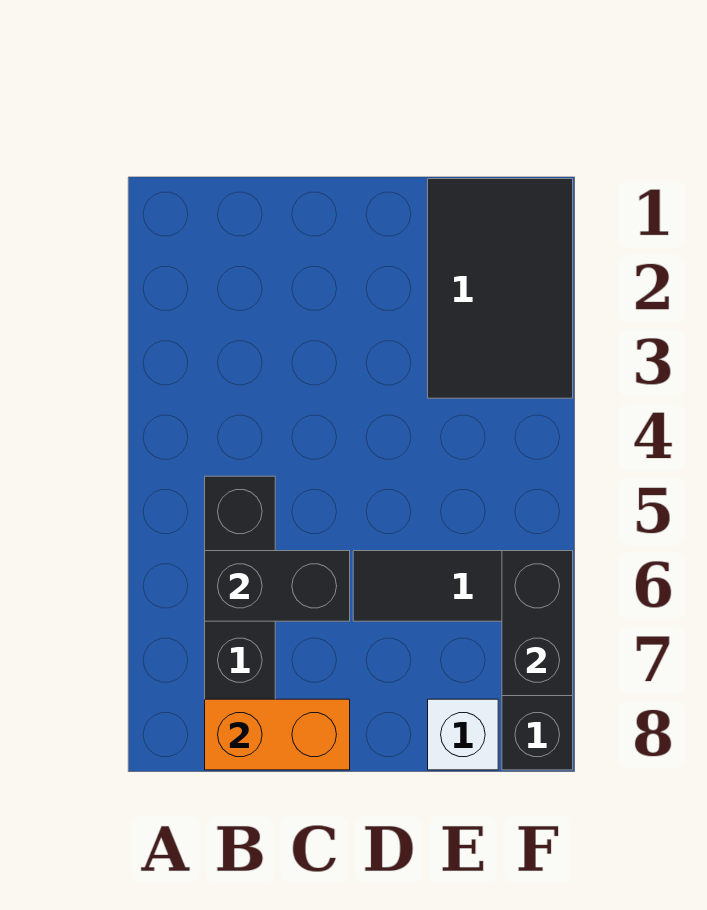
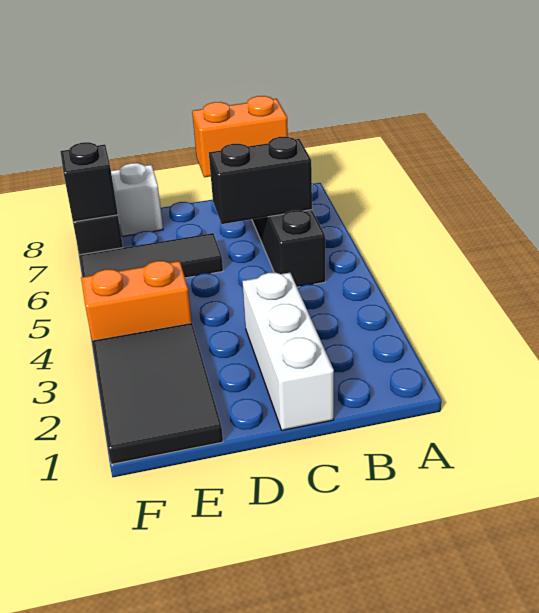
none -> white 1x3 brick [242,273,334,430]
none -> orange 1x2 brick [81,261,192,340]
black 1x2 brick [502,551,573,696] -> black 1x1 brick [60,142,118,222]

